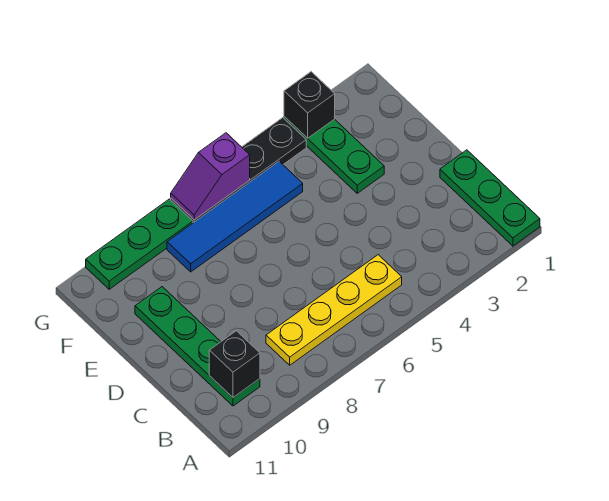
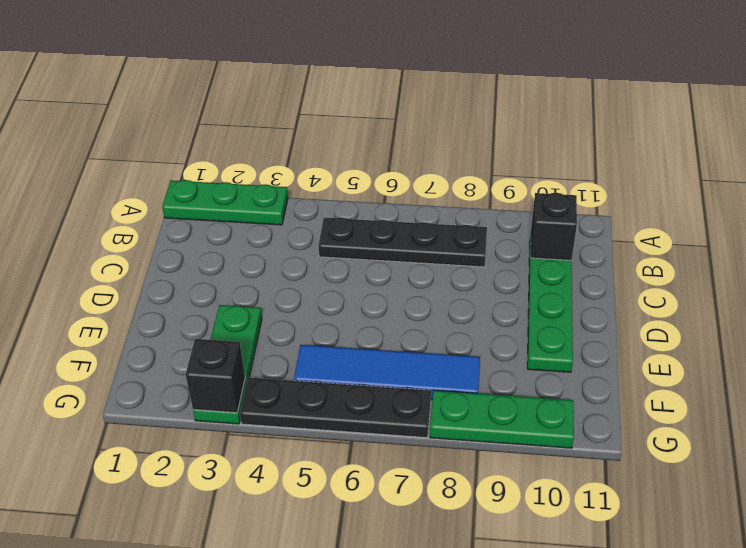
green 1x3 plate [440,150,540,246] -> green 1x3 plate turned to [162,180,288,225]
yellow 1x4 plate [266,255,402,365] -> black 1x4 plate [318,217,487,267]
purple 1x2 slope [171,133,250,220] -> none

